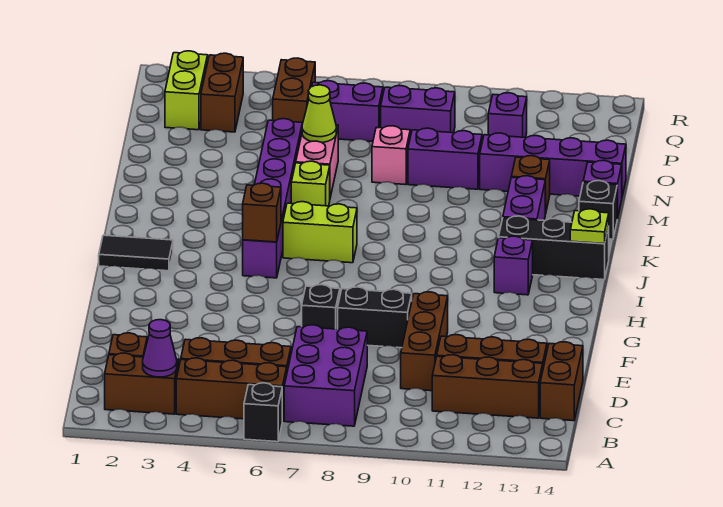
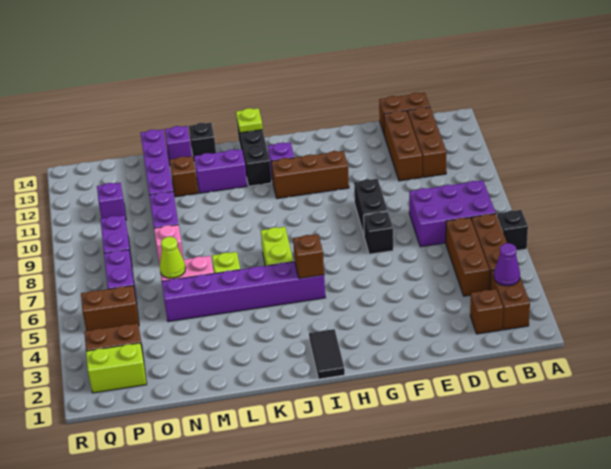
brown 1x3 brick [401,292,448,391] -> brown 1x3 brick moved to [271,151,349,199]

